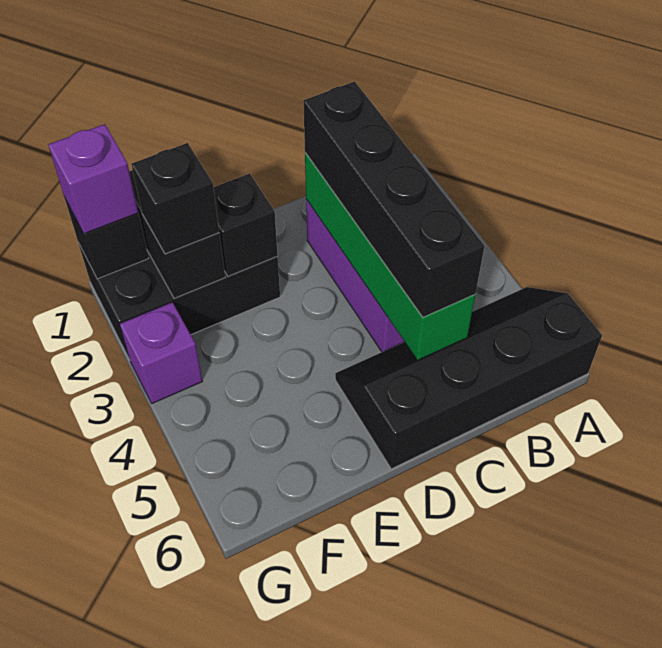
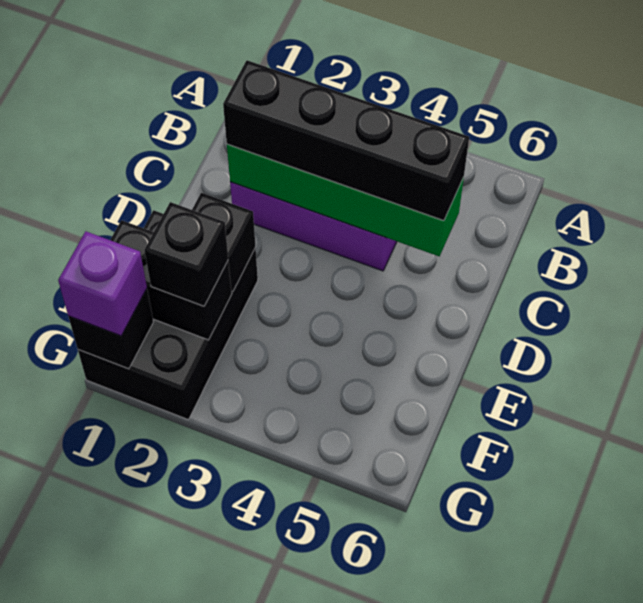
black 2x4 slope [335,287,602,469] -> none
purple 1x1 brick [120,302,202,403] -> none

